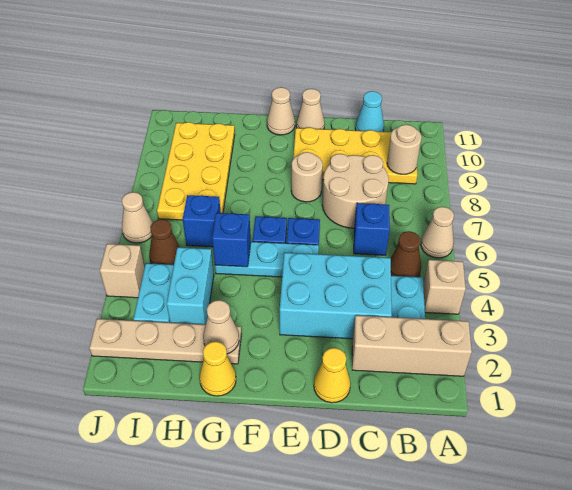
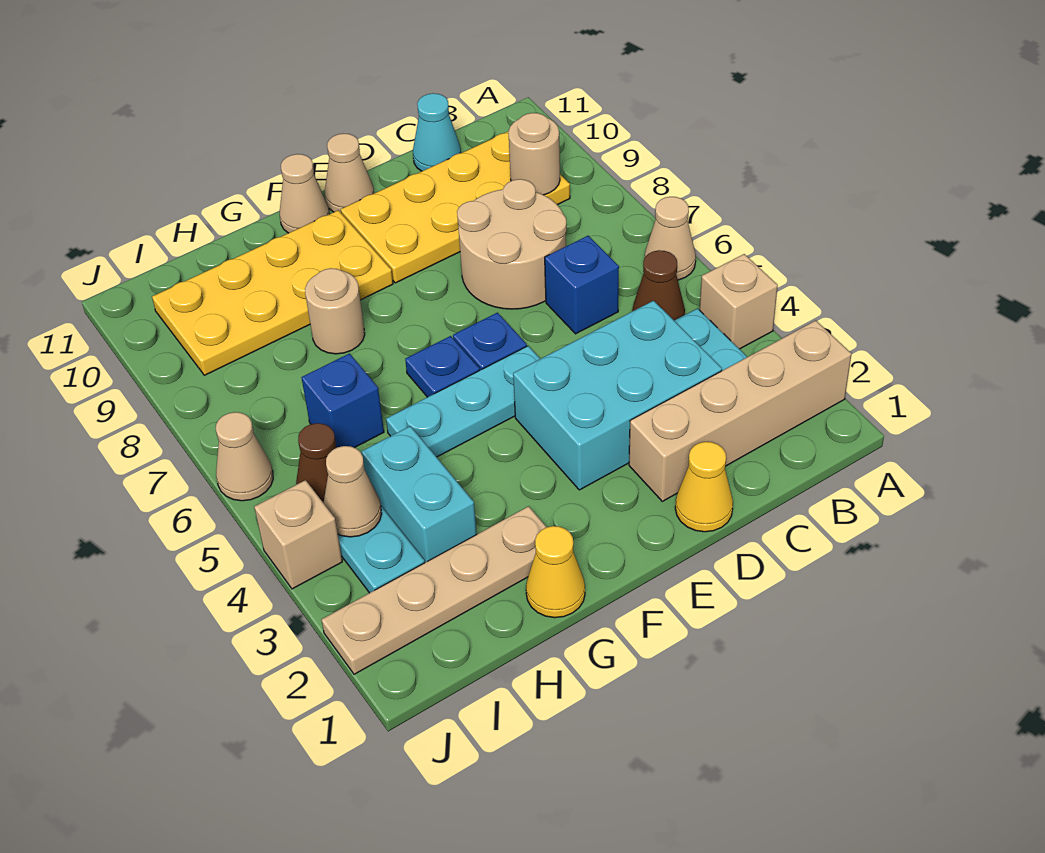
tan 1x3 brick [352,315,472,376] -> tan 1x4 brick [629,320,851,501]
tan 1x1 round brick [291,152,323,202] -> tan 1x1 round brick moved to [305,268,365,354]
tan 1x1 cone [203,300,239,354] -> tan 1x1 cone moved to [324,446,382,537]
blue 1x1 brick [212,213,251,267] -> none
yellow 2x4 plate [157,122,235,220] -> yellow 2x4 plate turned to [152,210,393,375]

